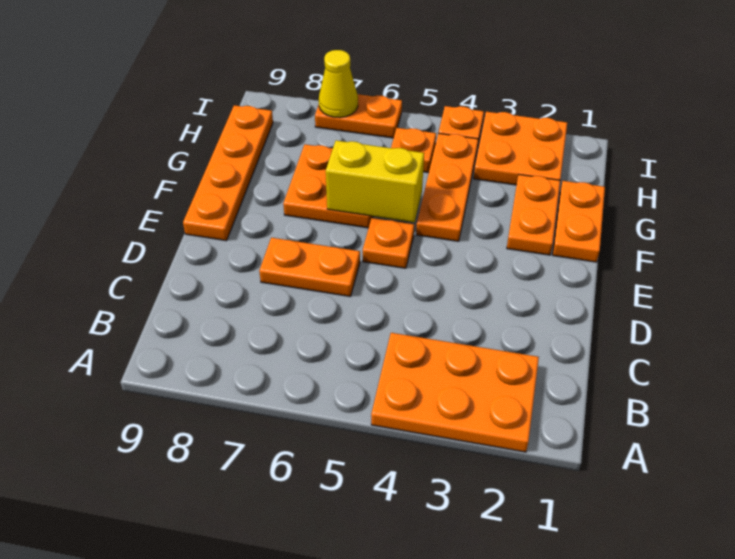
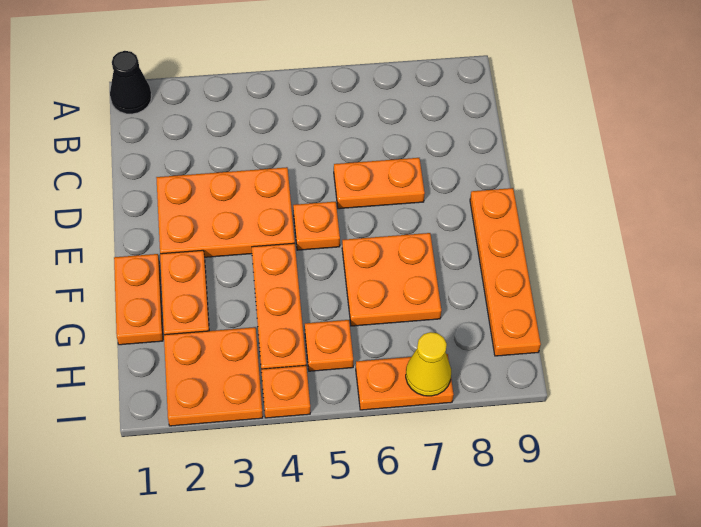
none -> black 1x1 cone [110,51,151,114]
orange 2x3 plate [371,333,539,452] -> orange 2x3 plate moved to [156,167,295,257]
yellow 1x2 brick [326,141,424,222] -> none

